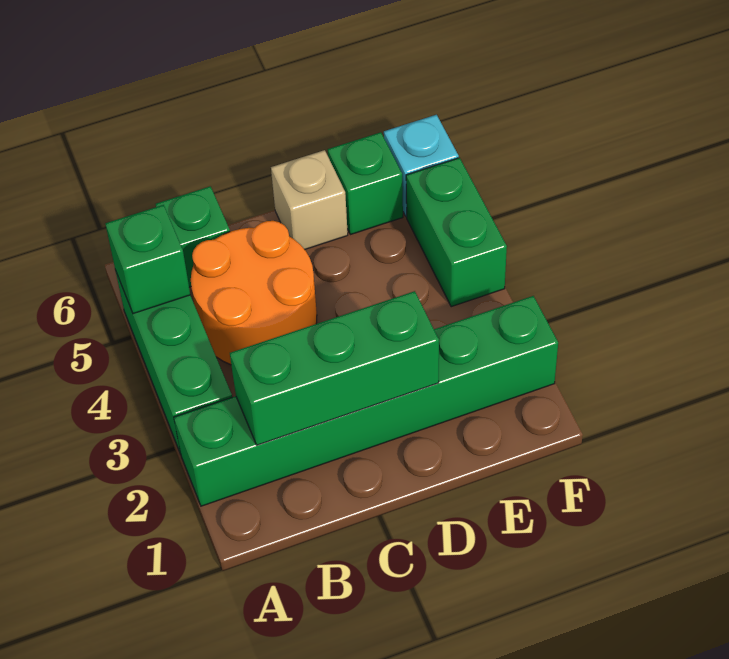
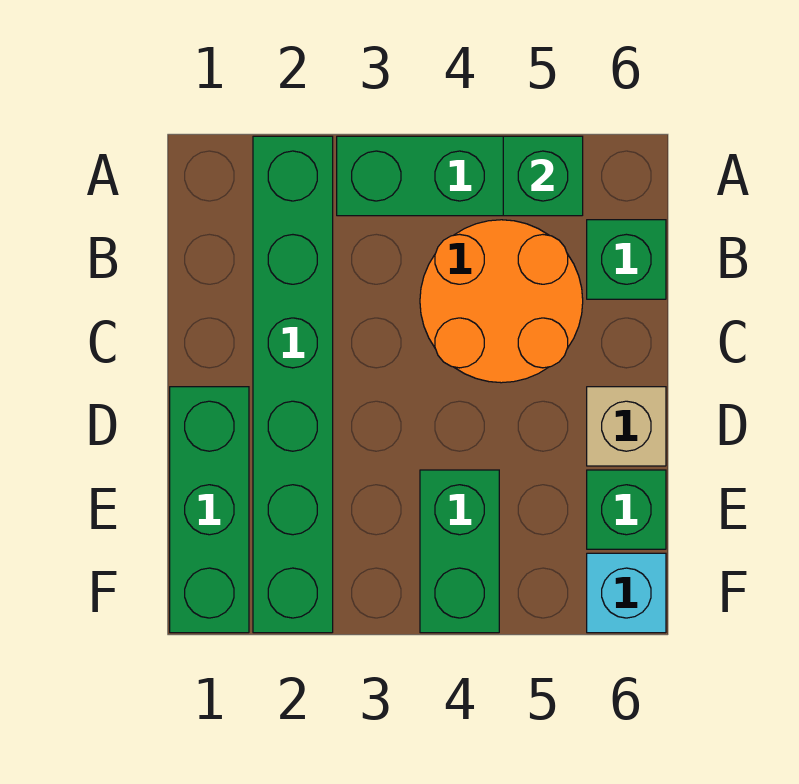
green 1x3 brick [230,291,439,445] -> green 1x3 brick moved to [170,387,249,633]
green 1x2 brick [406,158,507,307] -> green 1x2 brick turned to [420,470,499,633]

